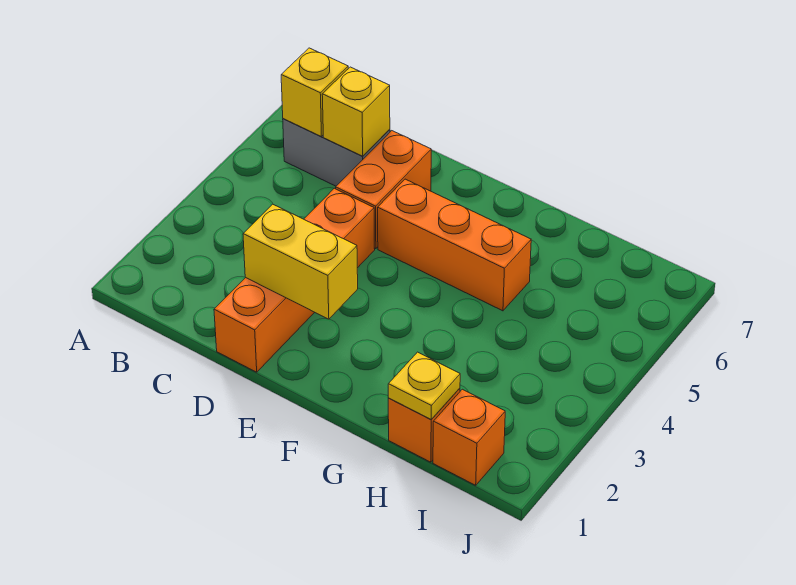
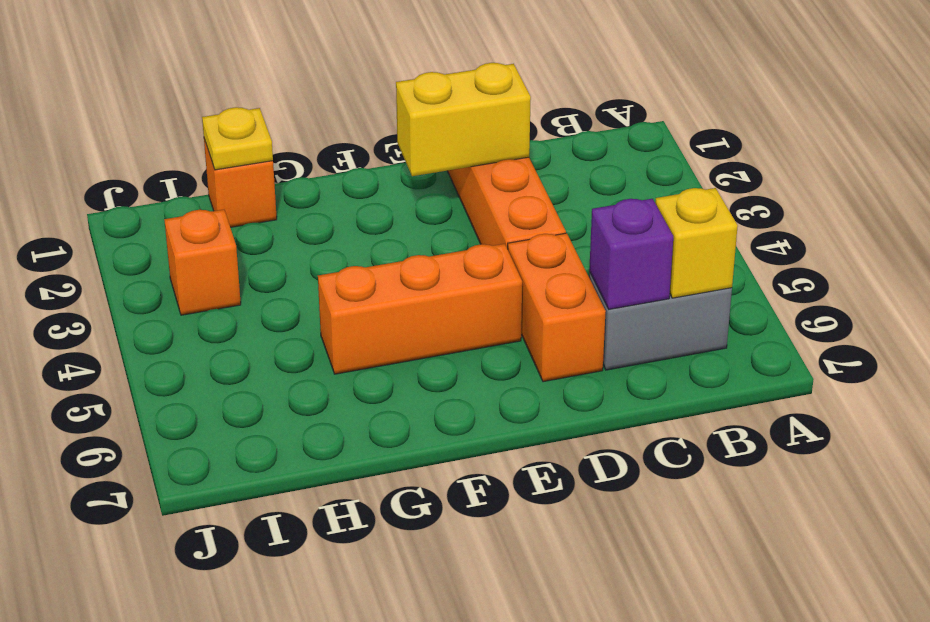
yellow 1x1 brick [322,67,390,156] -> purple 1x1 brick [589,199,673,309]
orange 1x1 brick [433,389,505,485] -> orange 1x1 brick moved to [164,210,241,315]

